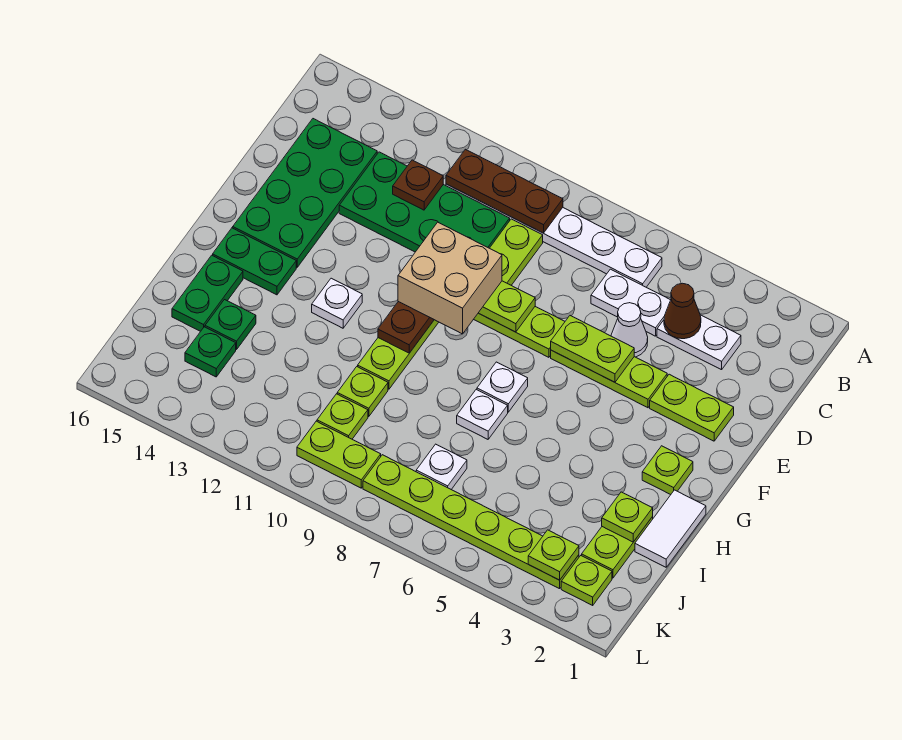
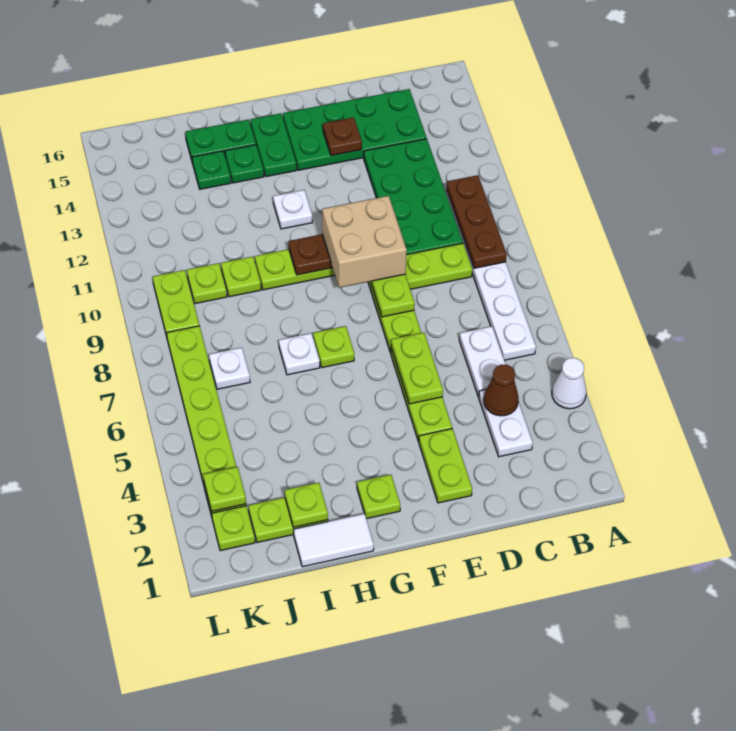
brown 1x1 plate [393,160,443,210] -> brown 1x1 plate moved to [323,117,362,156]
white 1x1 cone [611,303,648,357] -> white 1x1 cone moved to [552,358,587,409]
white 1x1 plate [477,362,528,412] -> lime 1x1 plate [313,326,354,368]
green 1x1 plate [185,327,236,377] -> green 1x1 plate moved to [225,145,264,183]

